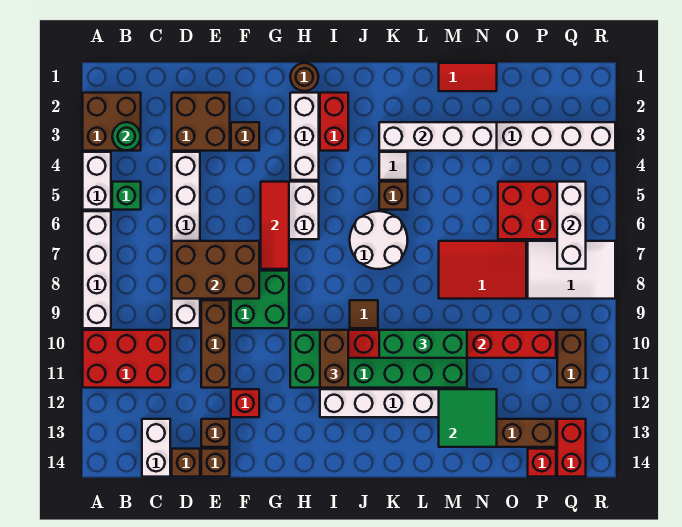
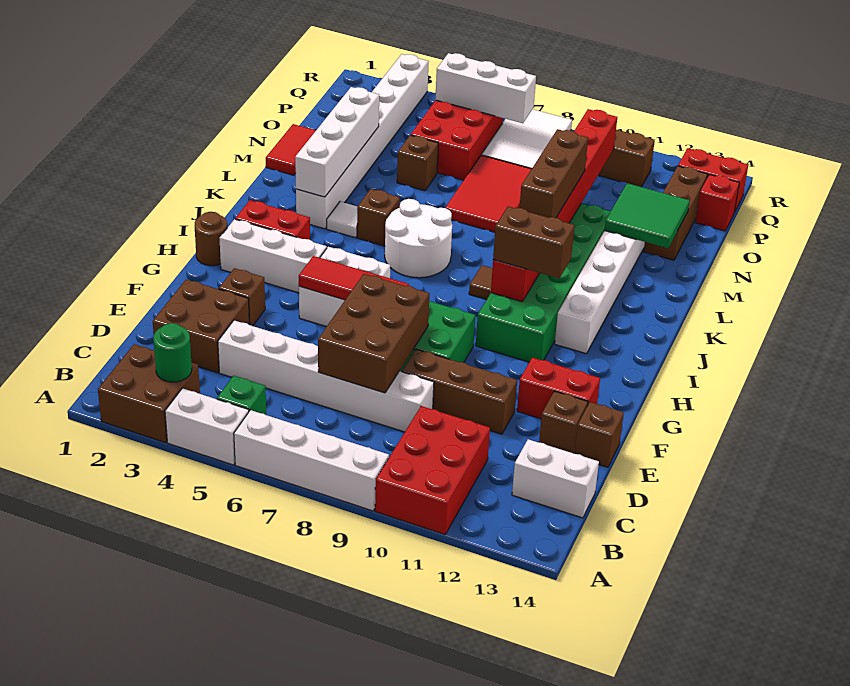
brown 1x1 brick [172,449,200,477] -> brown 1x1 brick moved to [397,135,438,191]
red 1x1 brick [231,389,259,417] -> red 1x2 brick [517,358,600,419]
green 1x3 brick [379,330,467,358] -> brown 1x3 brick [520,129,588,218]

